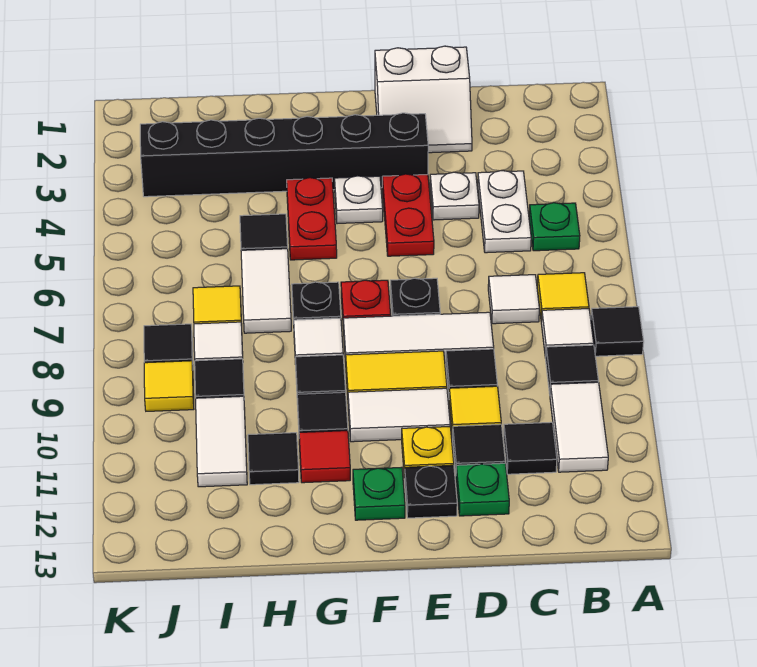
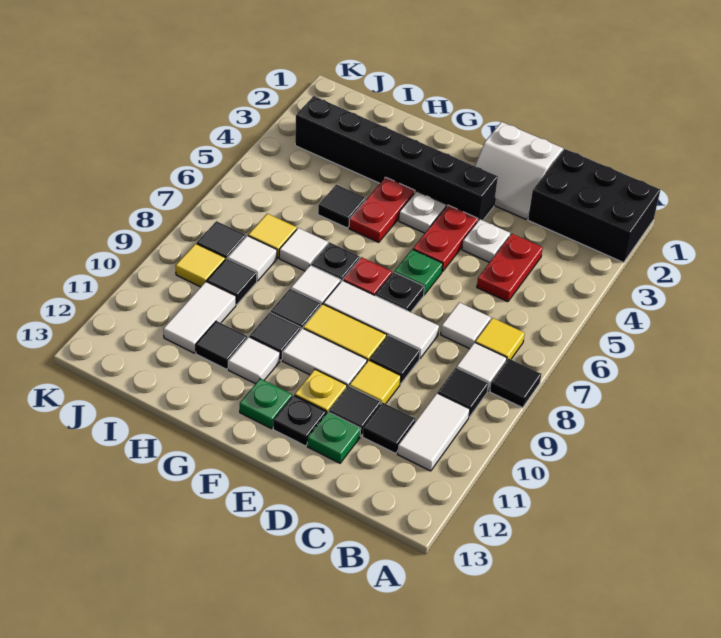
none -> black 2x3 brick [528,149,660,263]
green 1x1 plate [529,203,580,251] -> green 1x1 plate moved to [394,249,443,295]
white 1x2 plate [478,170,531,253] -> red 1x2 plate [477,234,543,302]
red 1x1 tile [299,431,350,483] -> white 1x1 tile [228,337,280,384]
white 1x2 tile [241,249,291,333] -> white 1x1 tile [279,228,328,271]

